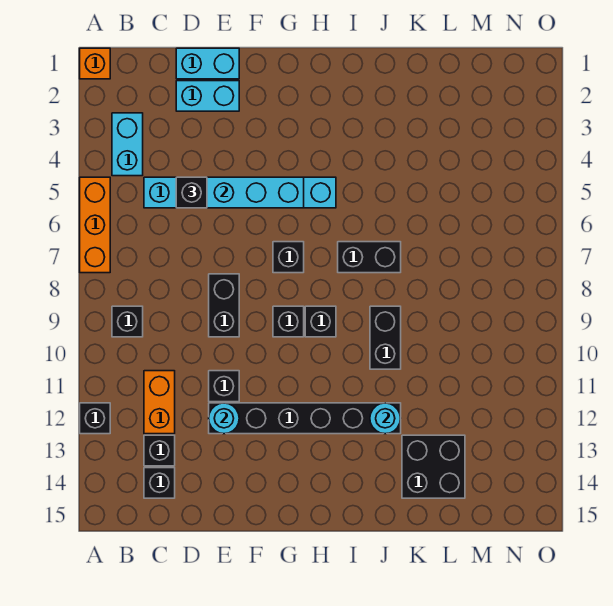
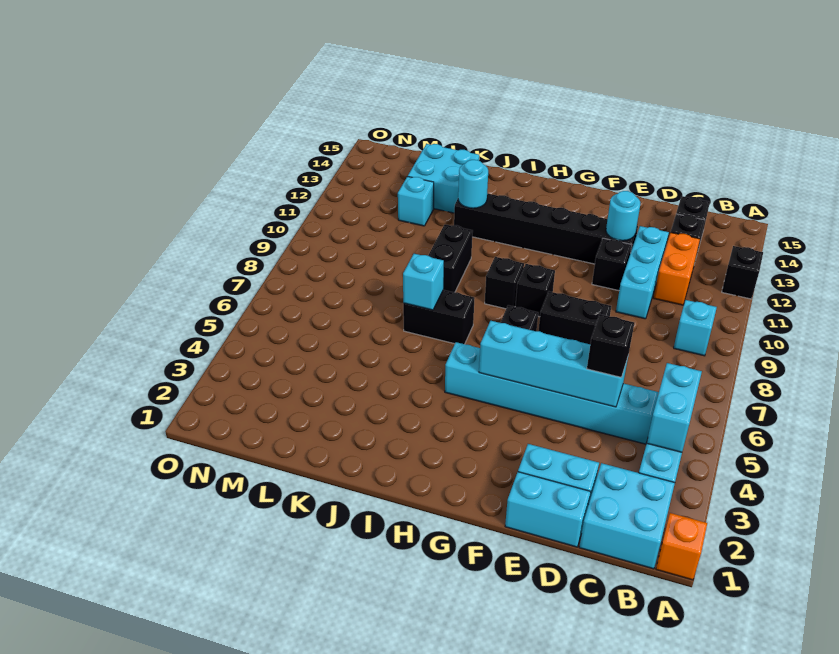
orange 1x3 brick [80,177,110,273] -> none
none -> cyan 2x2 brick [579,463,675,569]
none -> cyan 1x2 brick [647,363,702,452]
black 1x1 brick [112,306,143,337] -> cyan 1x1 brick [674,300,717,356]
none -> cyan 1x3 brick [616,226,669,319]
black 1x2 brick [209,274,239,337] -> black 1x2 brick turned to [538,292,611,344]
none -> cyan 1x1 brick [403,254,444,310]
black 2x2 brick [402,435,465,498] -> cyan 2x2 brick [408,144,479,213]
none -> cyan 1x1 brick [398,176,434,226]

